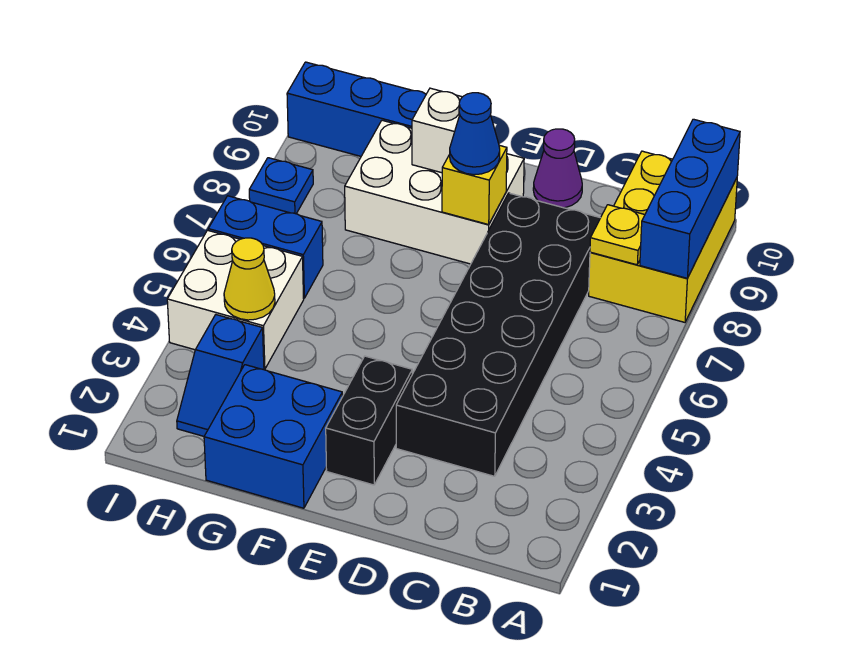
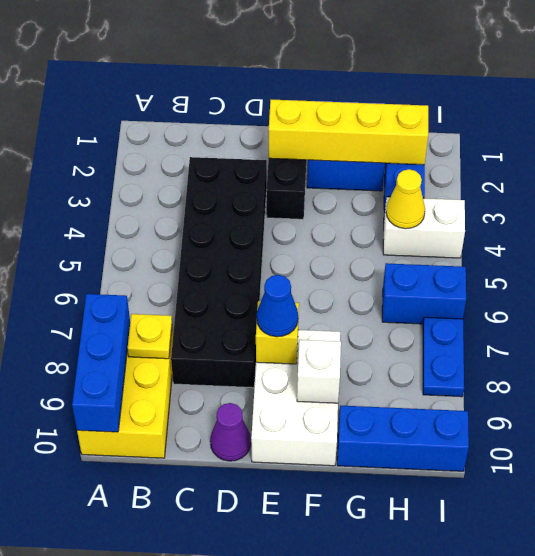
none -> yellow 1x4 brick [269,99,428,165]
white 2x3 brick [345,120,524,264] -> white 2x3 brick turned to [251,330,340,466]
white 2x2 brick [167,230,304,369] -> white 1x2 brick [383,197,465,258]
blue 1x1 plate [249,158,313,214] -> blue 1x2 plate [423,317,464,397]

